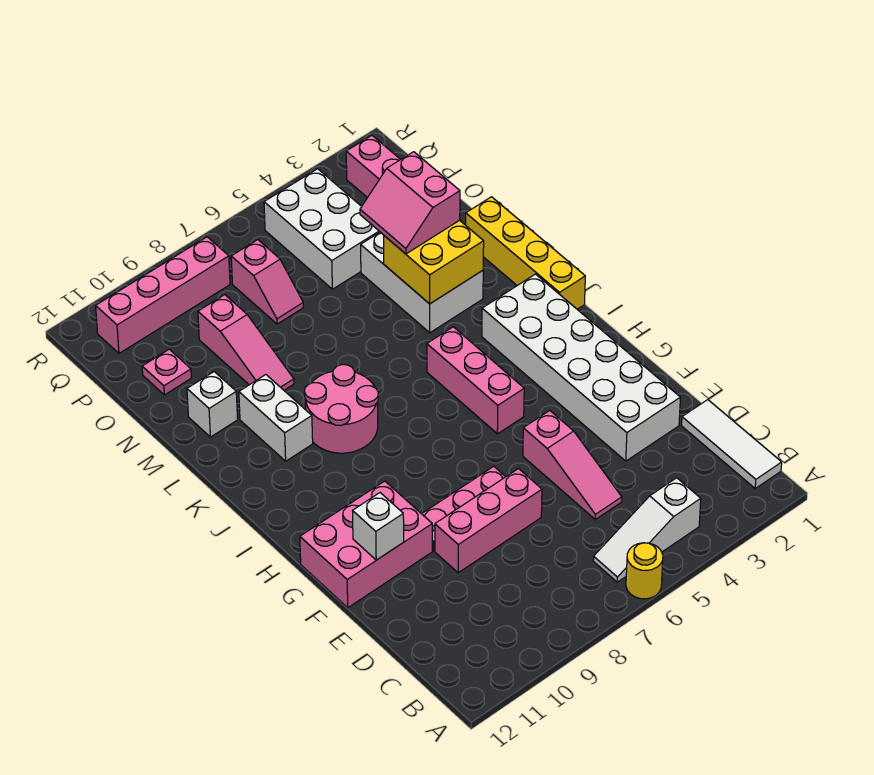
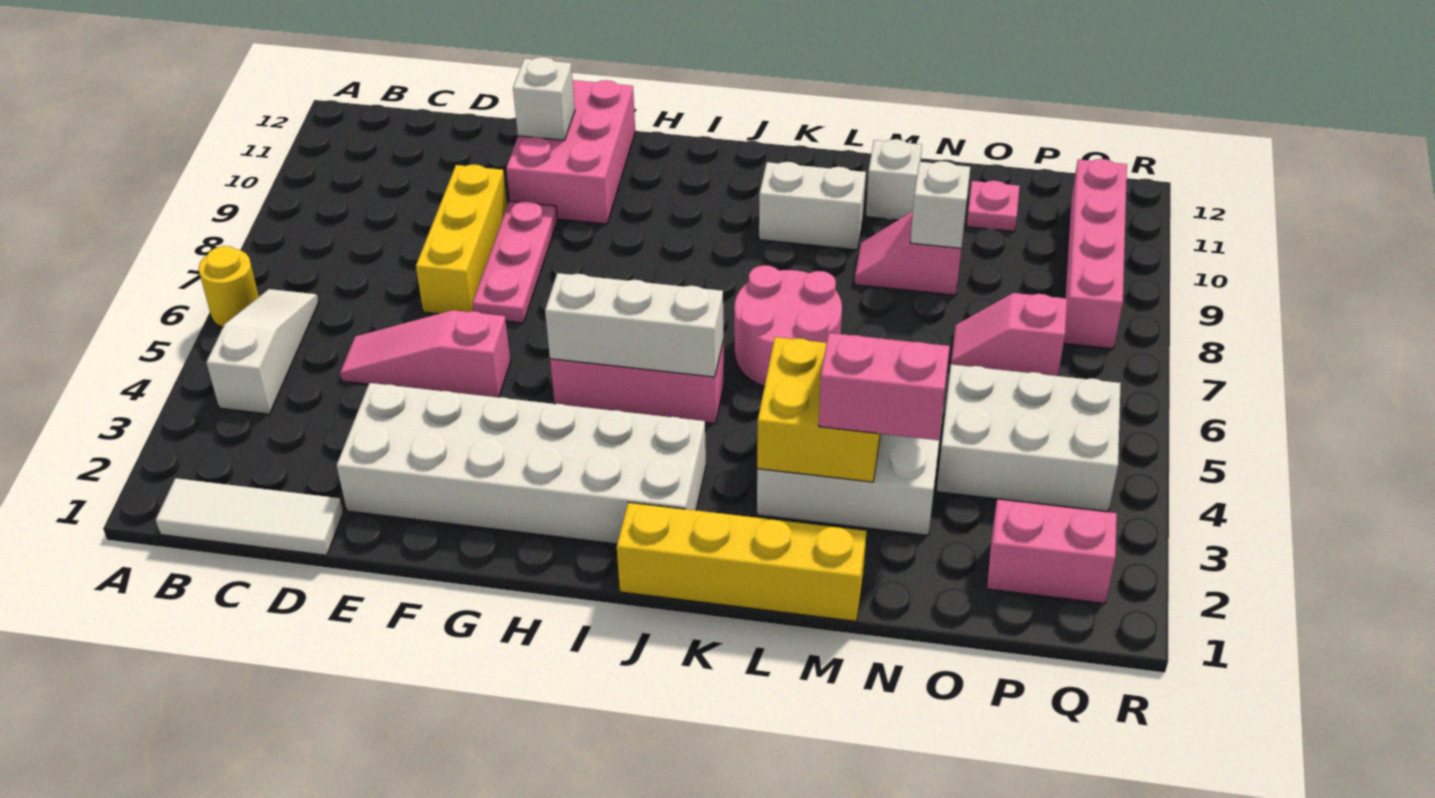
pink 1x3 brick [435,469,542,573] -> yellow 1x3 brick [416,165,507,314]
none -> white 1x3 brick [545,273,723,377]
pink 2x2 round brick [304,365,378,453] -> pink 2x2 round brick moved to [734,265,842,387]
pink 1x3 slope [198,295,294,390] -> pink 1x2 slope [854,211,962,295]
none -> white 1x1 brick [910,161,970,248]

